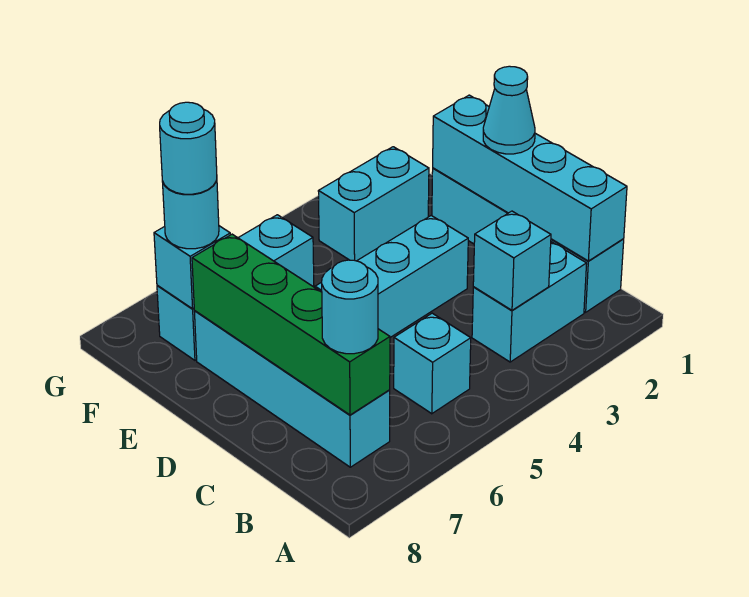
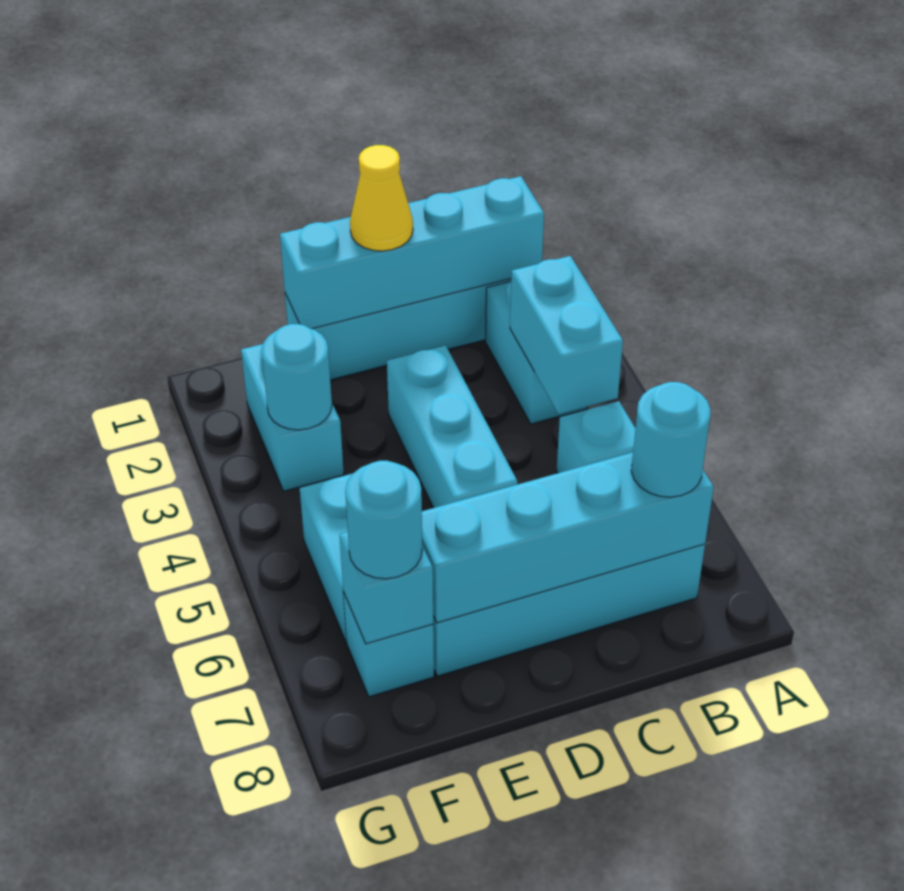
cyan 1x1 brick [473,211,551,310] -> cyan 1x2 brick [510,256,623,414]
green 1x4 brick [192,234,390,415] -> cyan 1x4 brick [422,452,714,623]
cyan 1x1 cone [483,66,535,154] -> yellow 1x1 cone [350,145,413,251]
cyan 1x1 round brick [160,102,217,194] -> cyan 1x1 round brick moved to [262,324,332,430]

